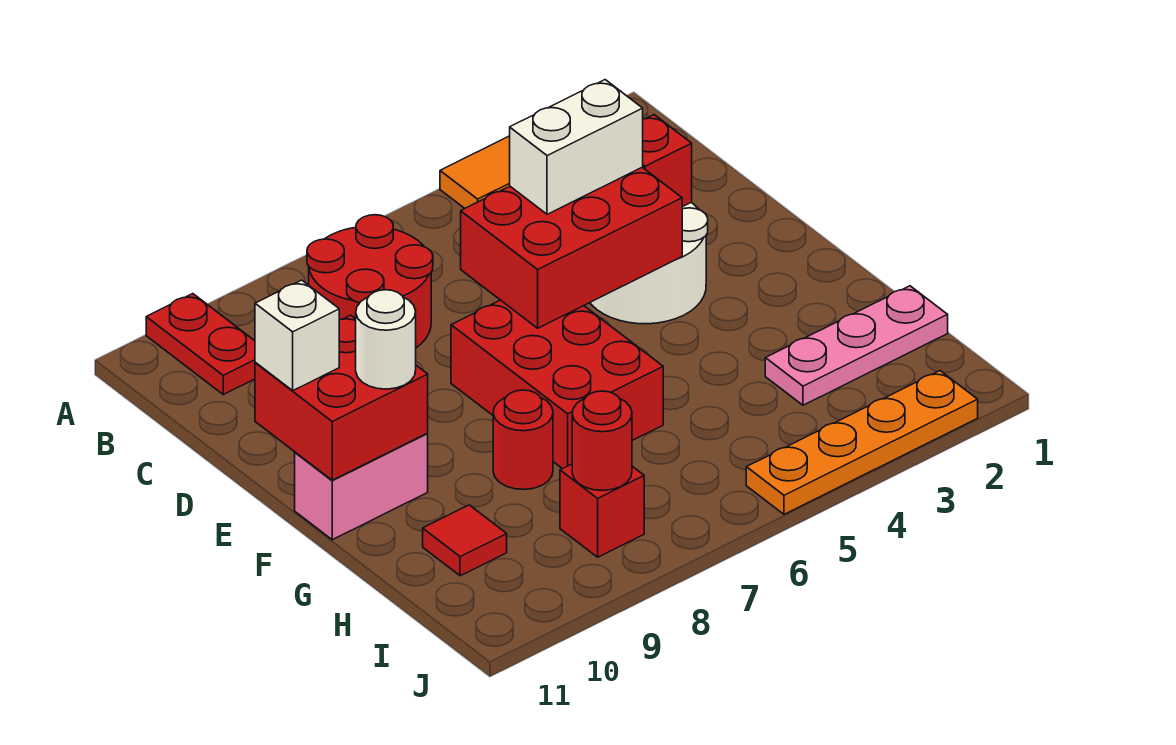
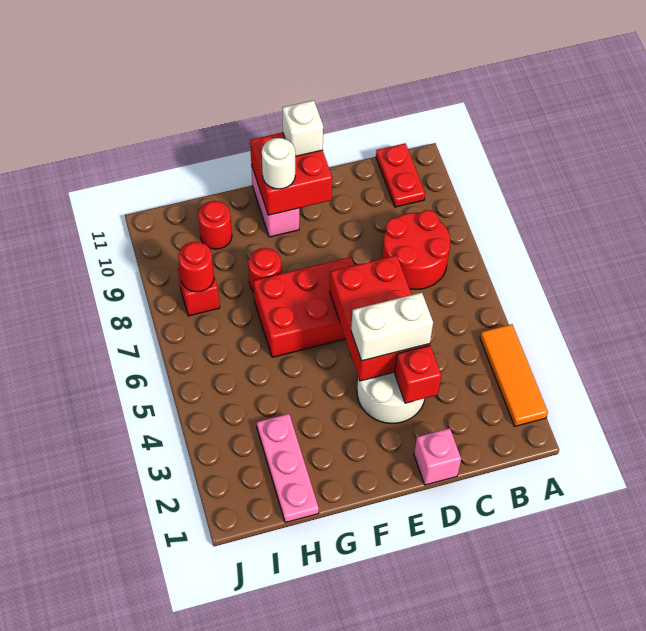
red 1x2 plate [146,294,256,394] -> red 1x2 plate turned to [376,143,425,207]
none -> pink 1x1 brick [414,428,461,485]
white 1x2 brick [510,80,643,214] -> white 1x2 brick turned to [351,293,433,361]
red 1x1 tile [423,505,507,576] -> red 1x1 round brick [198,201,232,249]
orange 1x4 plate [746,371,978,514] -> none

